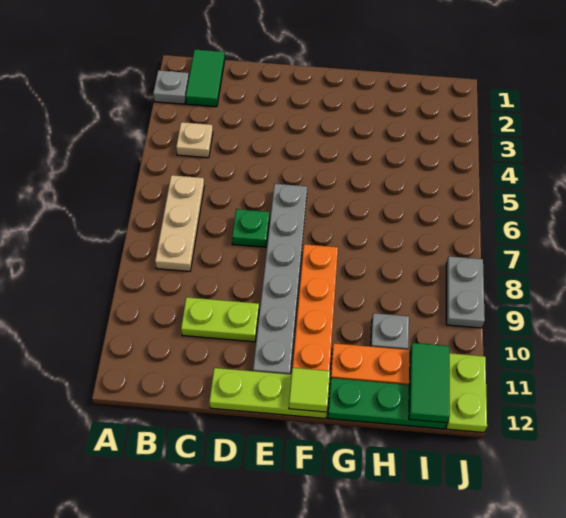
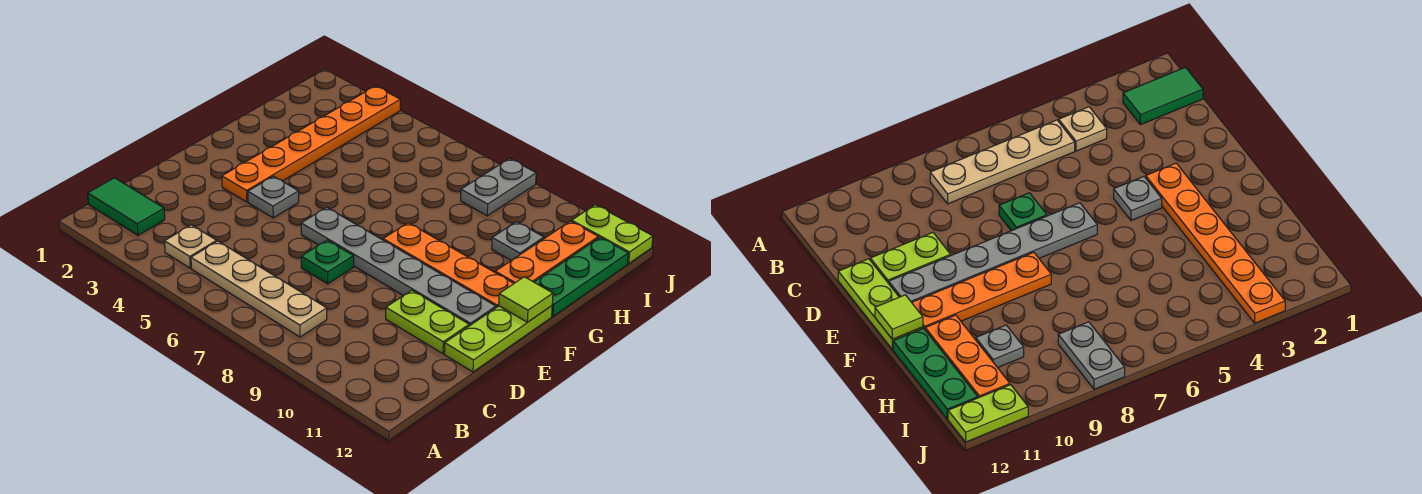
grey 1x1 plate [153,70,189,104] -> grey 1x1 plate moved to [248,176,299,218]
tan 1x3 plate [155,175,204,271] -> tan 1x4 plate [191,241,327,337]
lime 1x2 plate [181,297,259,342] -> lime 1x2 plate turned to [386,290,469,354]
none -> orange 1x6 plate [222,86,400,202]
green 1x2 tile [409,343,450,423] -> none
grey 1x2 plate [446,256,485,328] -> grey 1x2 plate turned to [461,158,536,216]

